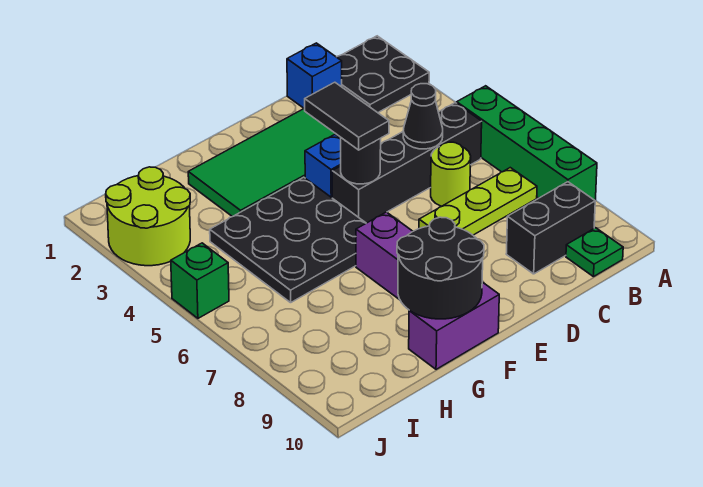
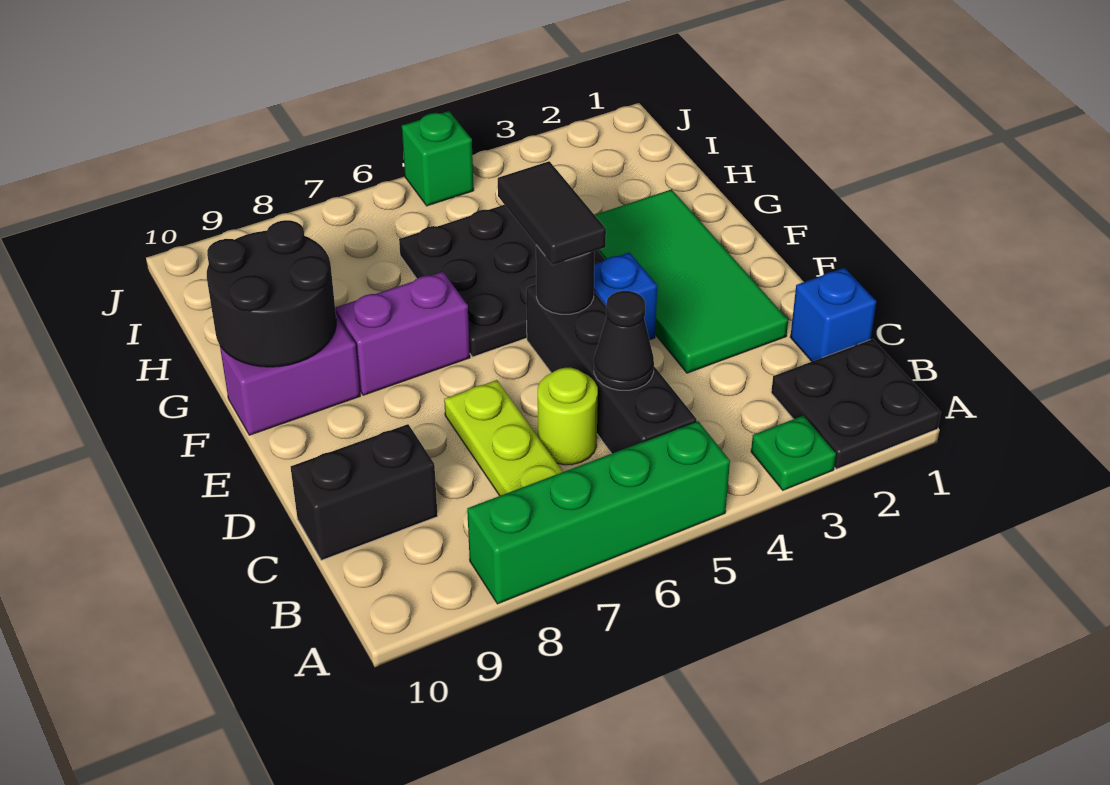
black 1x2 brick [506,182,595,274] -> black 1x2 brick turned to [291,424,438,560]
green 1x1 plate [566,228,623,277] -> green 1x1 plate moved to [751,416,836,490]
black 1x2 tile [305,82,389,150] -> black 1x2 tile turned to [498,161,606,265]
purple 1x2 brick [409,282,499,369] -> purple 1x2 brick turned to [220,315,360,435]
lime 2x2 round brick [106,167,190,266] -> none

